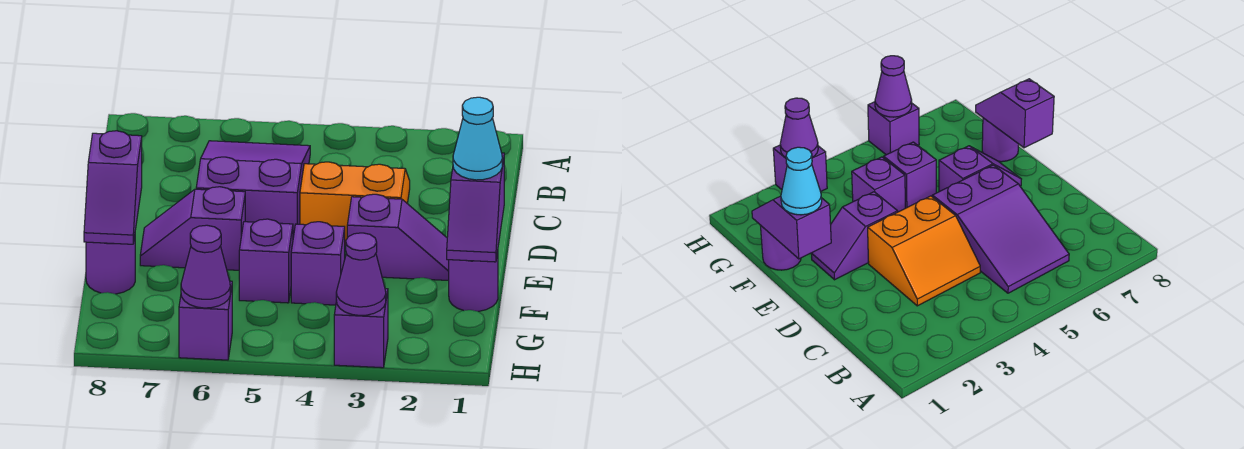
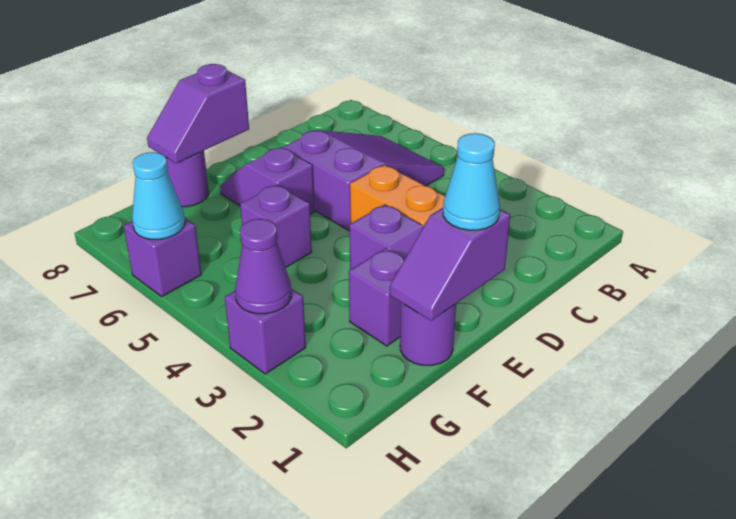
purple 1x1 brick [291,222,345,305] -> purple 1x1 brick moved to [349,248,405,346]
purple 1x1 cone [181,225,230,308] -> cyan 1x1 cone [132,152,185,239]

